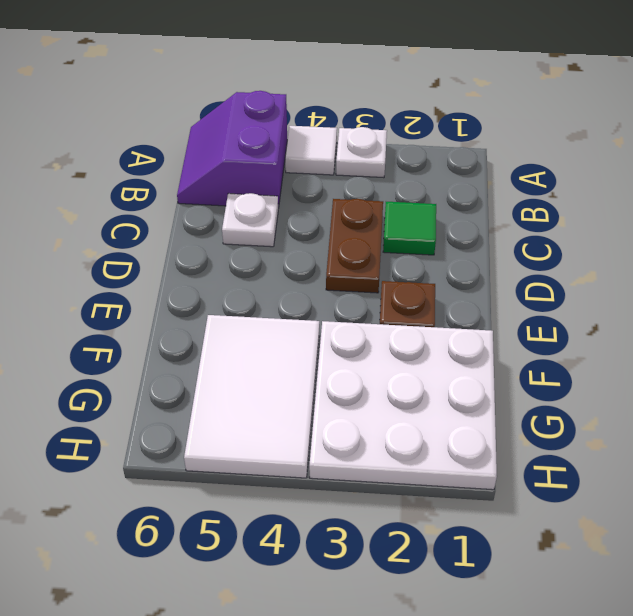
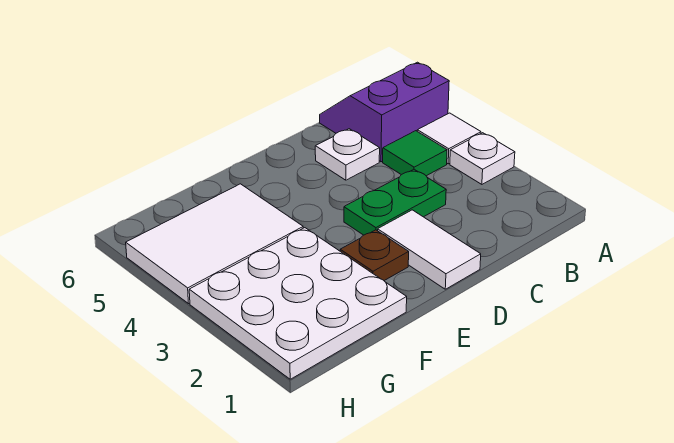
green 1x1 tile [383,202,436,255] -> green 1x1 tile moved to [383,131,447,176]
brown 1x2 plate [326,199,383,293] -> green 1x2 plate [344,169,446,235]
none -> white 1x2 tile [378,210,481,289]

